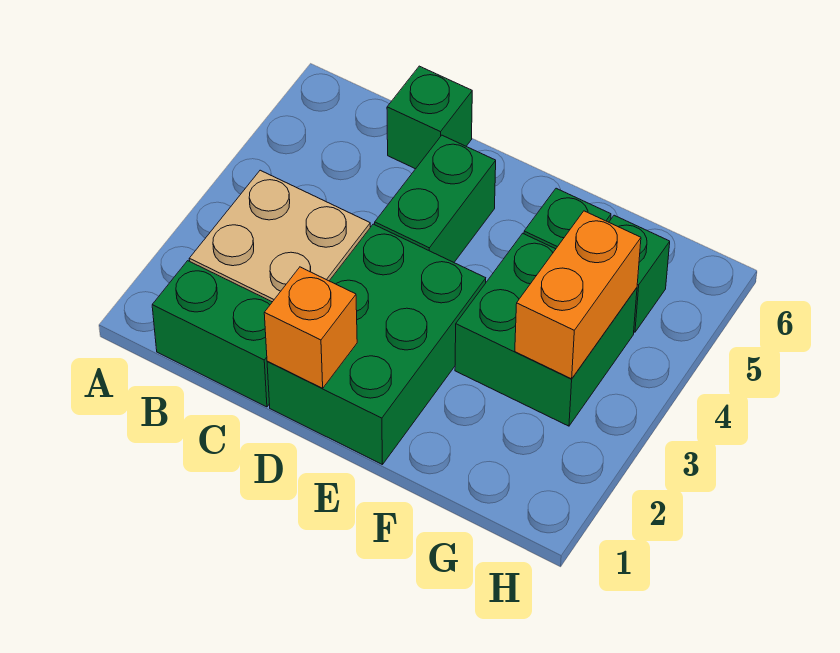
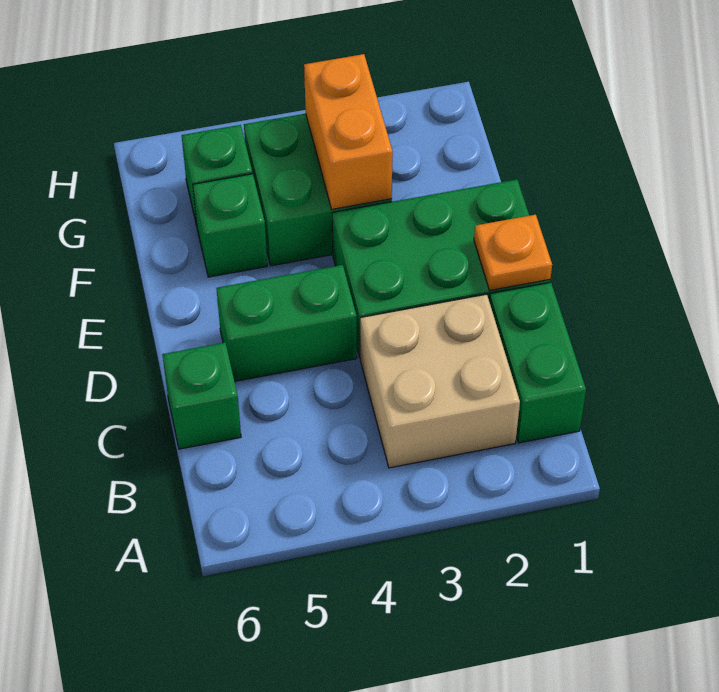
orange 1x1 brick [264,267,357,388] -> orange 1x1 plate [474,215,552,290]
orange 1x2 brick [515,211,641,379] -> orange 1x2 brick turned to [304,54,393,209]

